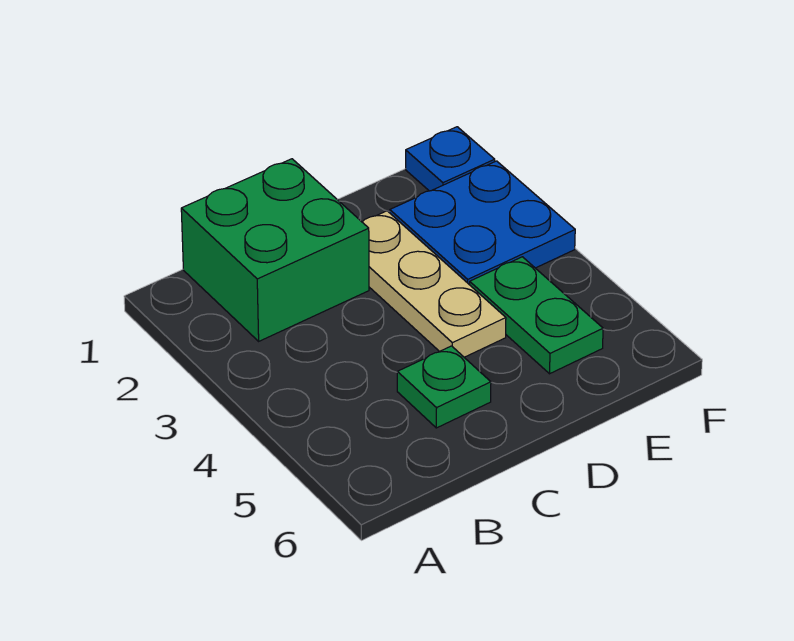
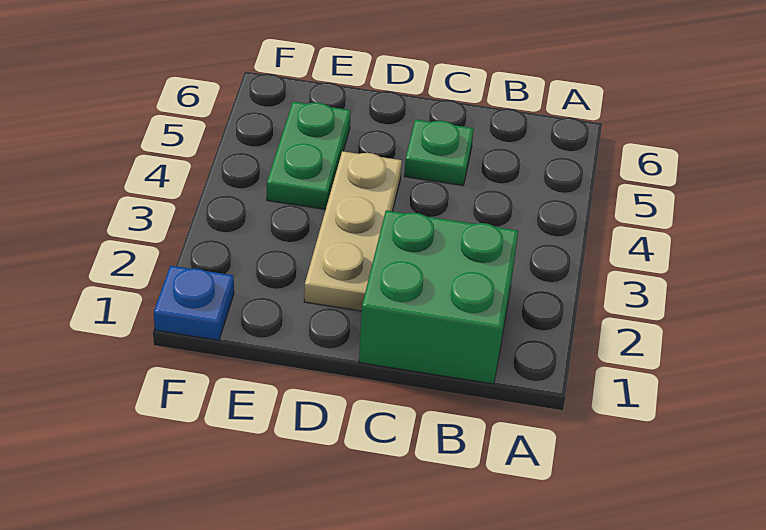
blue 2x2 plate [390,161,575,285] -> none

